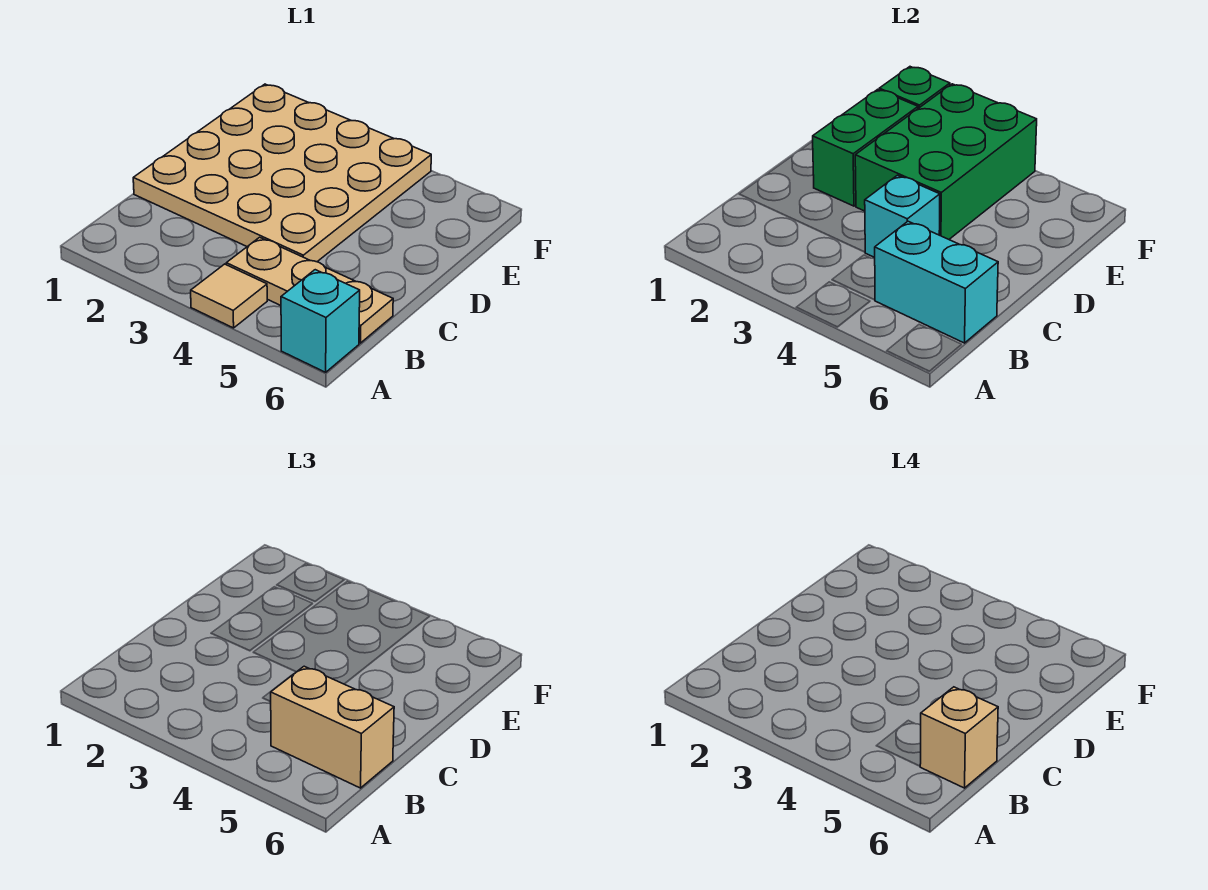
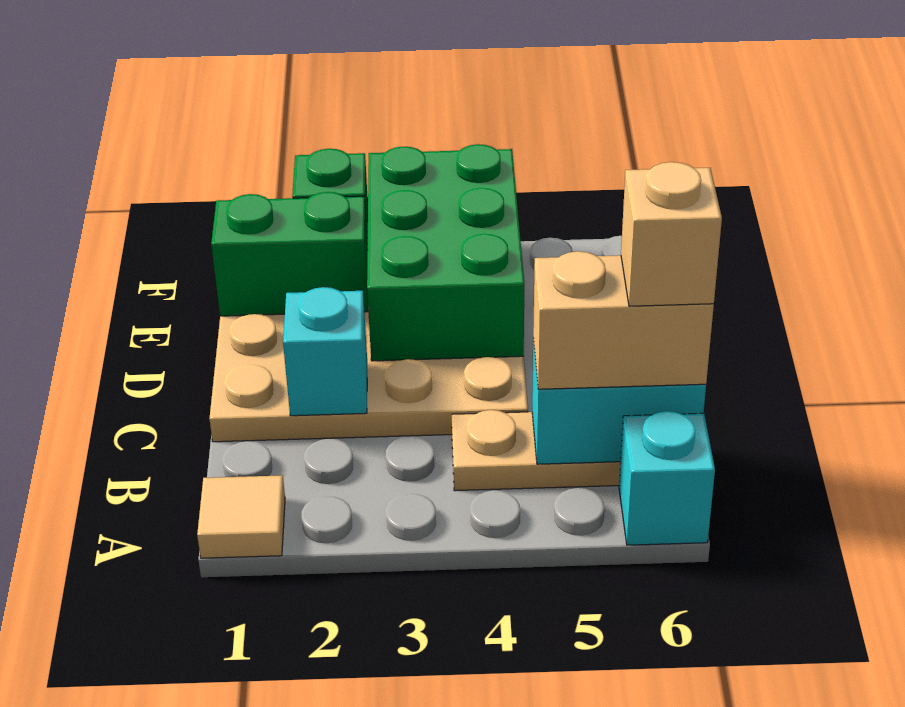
tan 1x1 tile [191,264,267,328] -> tan 1x1 tile moved to [197,475,285,558]
cyan 1x1 brick [865,175,940,258] -> cyan 1x1 brick moved to [283,287,367,416]
green 1x2 brick [813,89,918,206] -> green 1x2 brick turned to [211,192,368,316]

